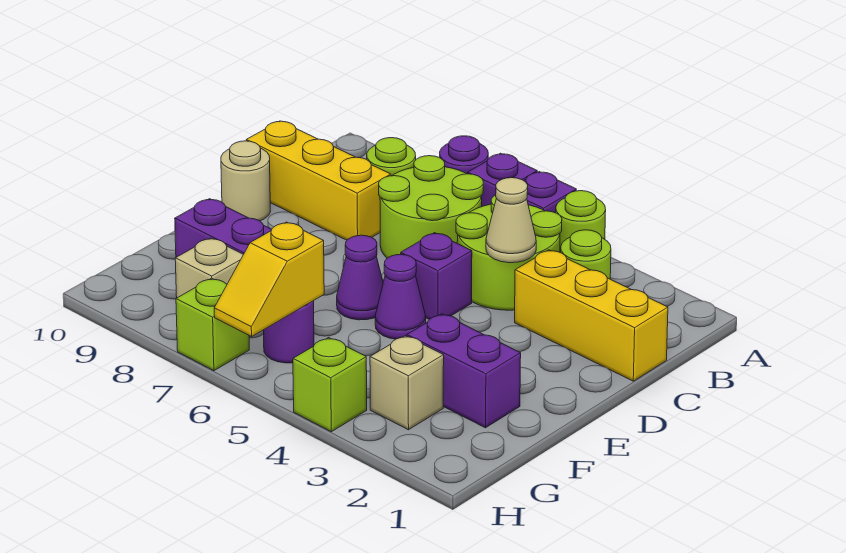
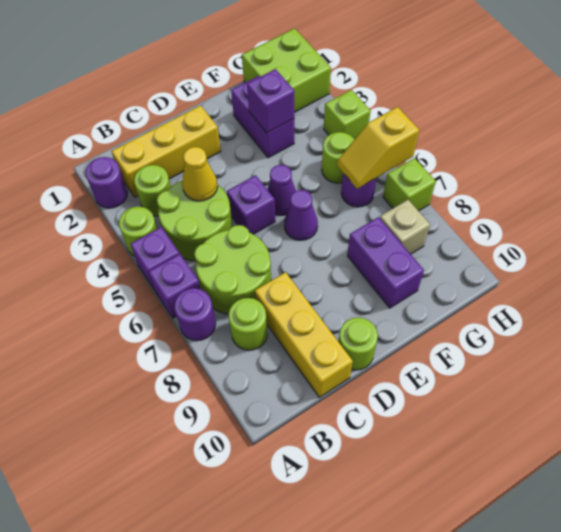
none -> purple 1x1 round brick [85,157,127,208]
yellow 1x3 brick [515,250,668,381] -> yellow 1x3 brick turned to [111,105,221,197]
tan 1x1 cone [486,178,536,263] -> yellow 1x1 cone [182,147,218,201]
tan 1x1 round brick [221,141,270,221] -> lime 1x1 round brick [338,317,378,370]
none -> purple 1x1 brick [247,69,294,133]
none -> lime 2x2 brick [242,28,331,112]
tan 1x1 brick [370,336,444,430] -> none
none -> lime 1x1 round brick [322,132,354,183]
yellow 1x2 slope [214,222,324,337] -> yellow 1x2 slope turned to [337,107,419,189]

